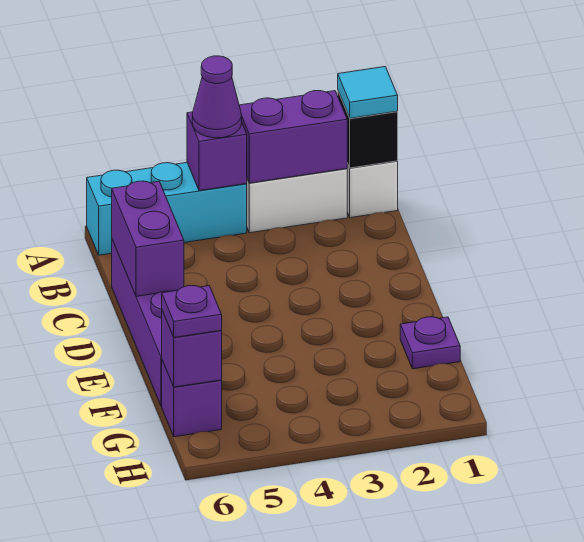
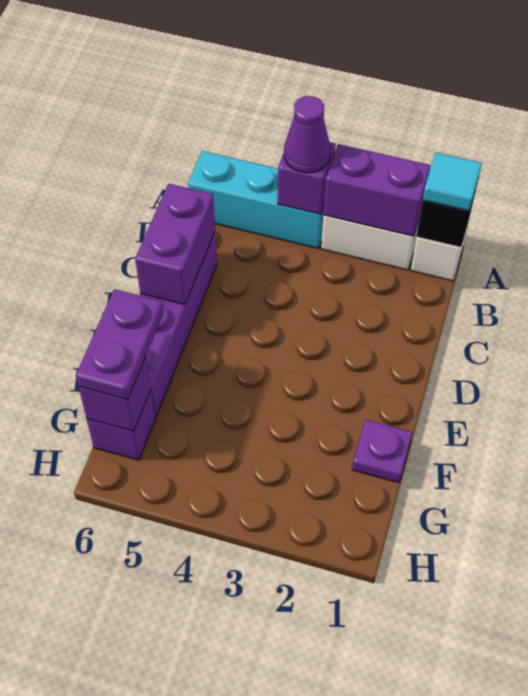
purple 1x1 plate [162,286,222,337] -> purple 1x2 plate [76,289,164,399]

